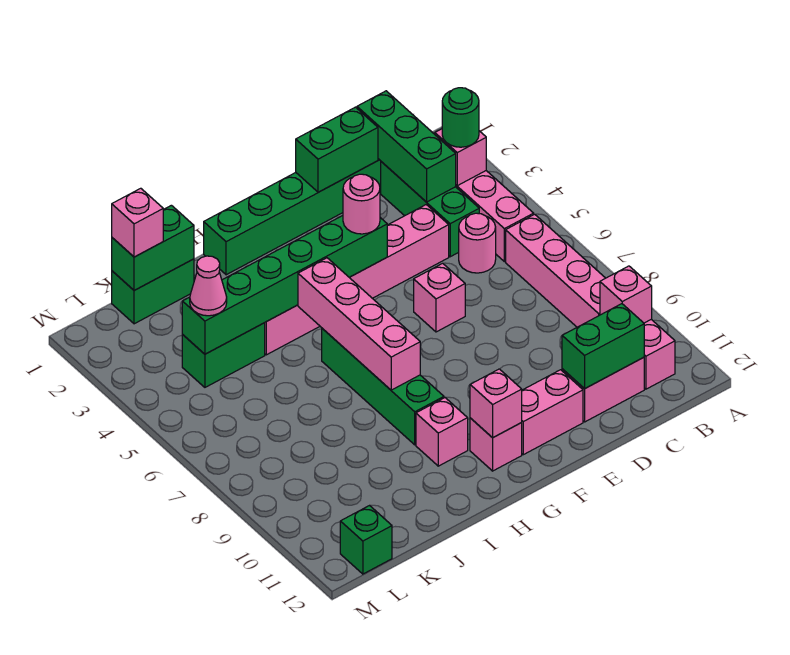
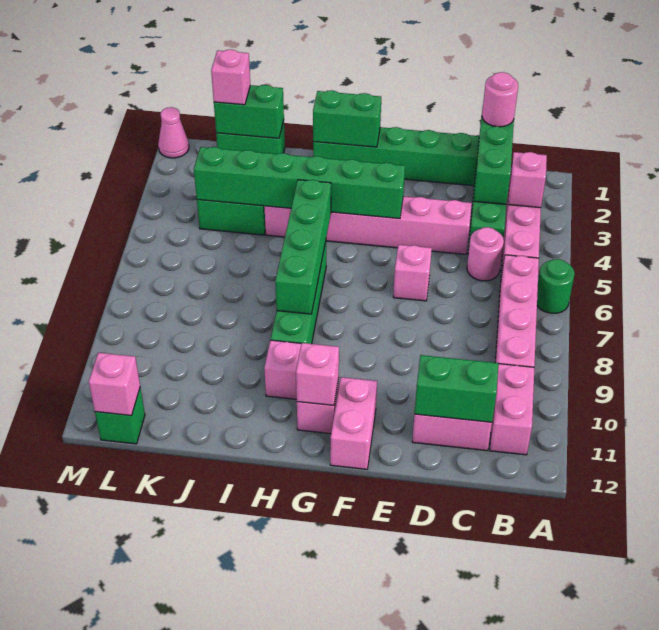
green 1x1 round brick [442,88,479,147] -> green 1x1 round brick moved to [537,259,575,313]
pink 1x1 brick [600,266,652,323] -> pink 1x1 brick moved to [89,353,140,416]
green 1x2 brick [296,107,378,192] -> green 1x2 brick moved to [313,90,381,147]
pink 1x2 brick [521,370,583,455] -> pink 1x2 brick turned to [330,377,377,469]
pink 1x1 round brick [343,174,380,234] -> pink 1x1 round brick moved to [482,72,518,127]
pink 1x4 brick [298,258,420,390] -> green 1x4 brick [275,180,331,314]
pink 1x1 cone [190,256,227,316] -> pink 1x1 cone moved to [158,107,189,158]

